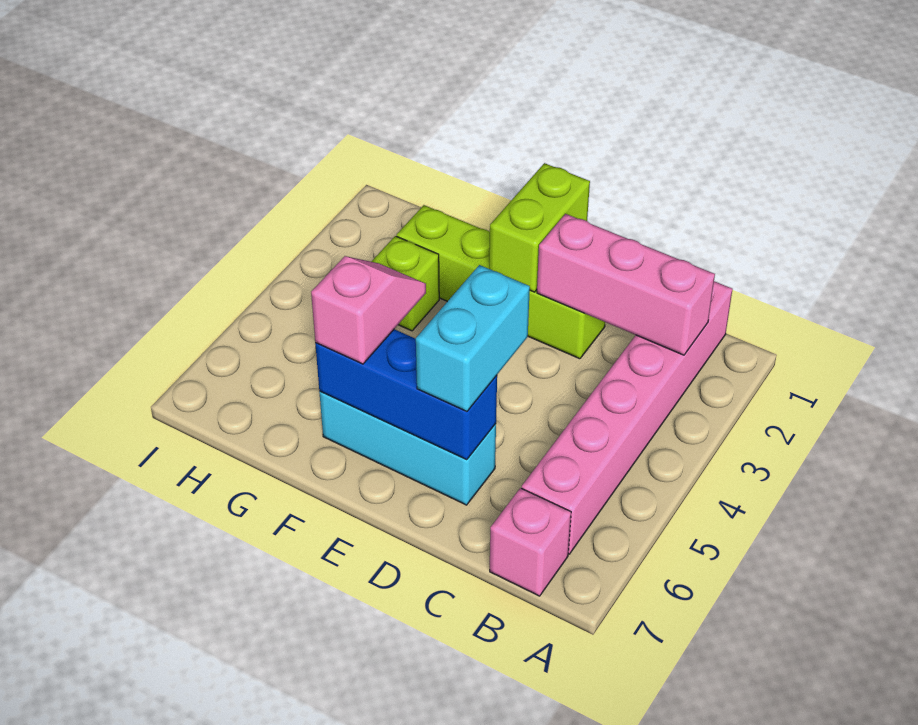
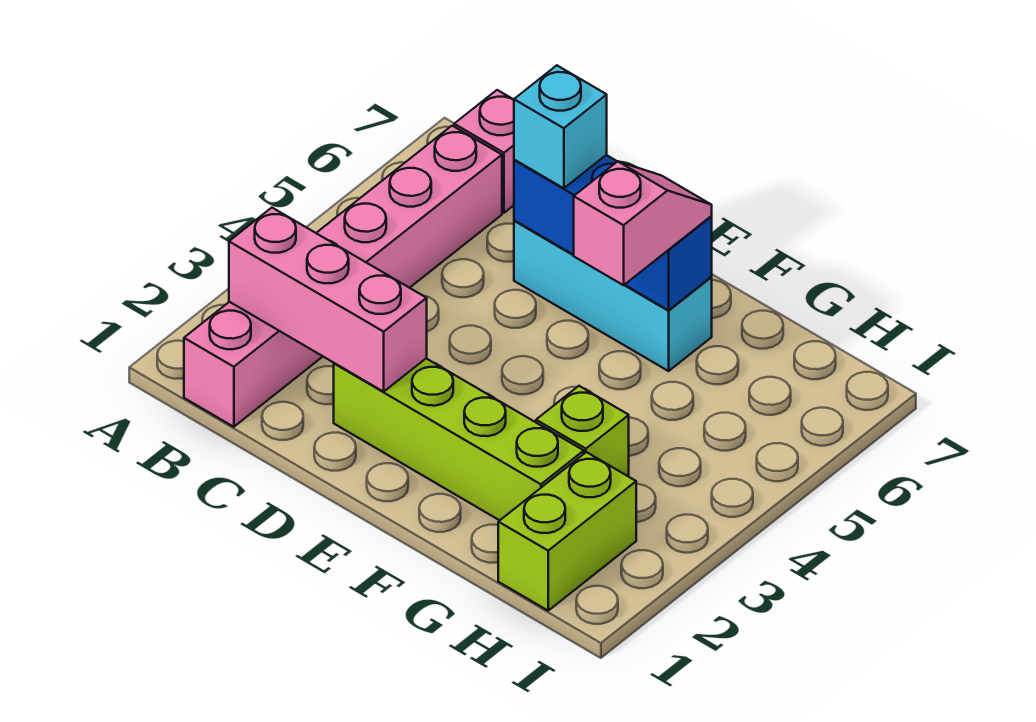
cyan 1x2 brick [416,265,530,411] -> cyan 1x1 brick [514,65,607,188]
lime 1x2 brick [489,163,590,292] -> lime 1x2 brick moved to [498,452,636,611]
pink 1x2 slope [311,256,426,364] -> pink 1x2 slope turned to [574,161,712,285]

